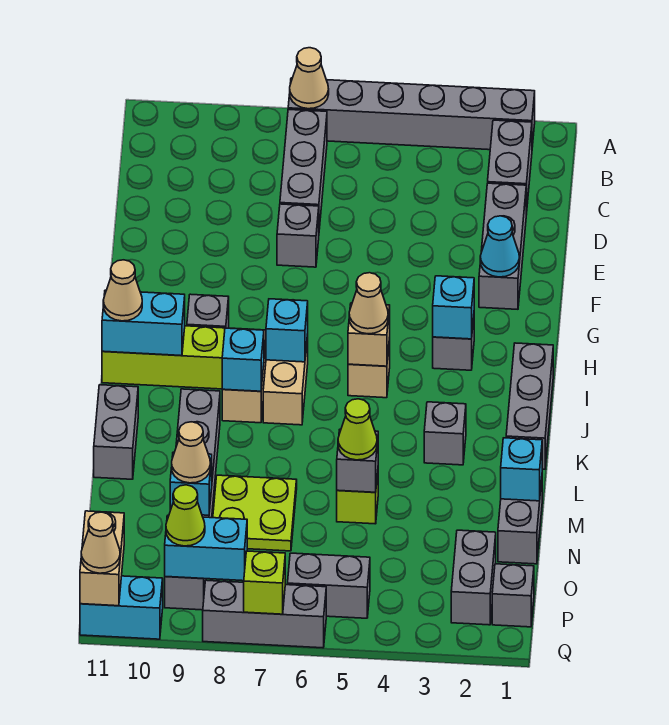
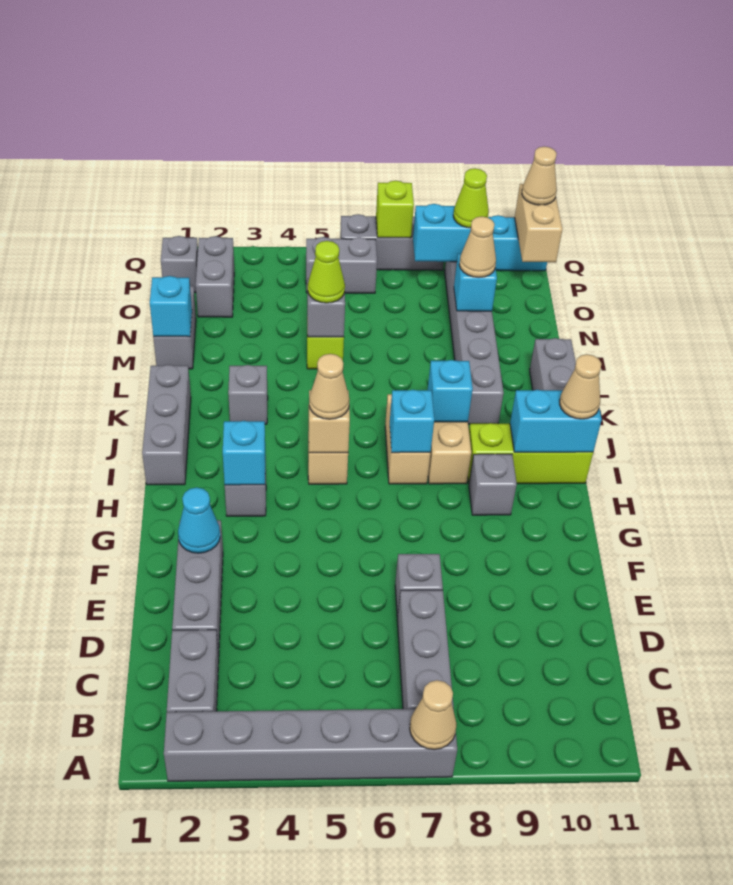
lime 2x2 plate [213,475,297,551] -> none

